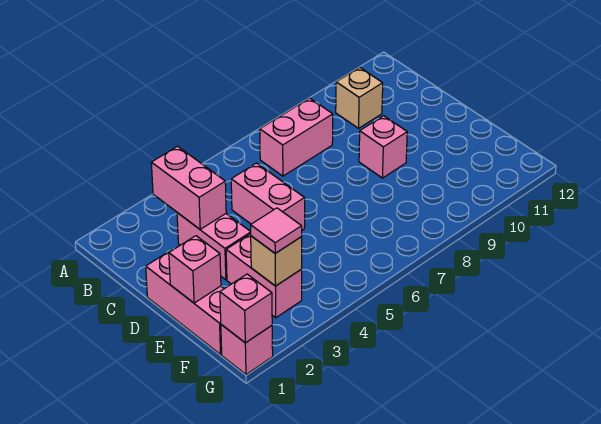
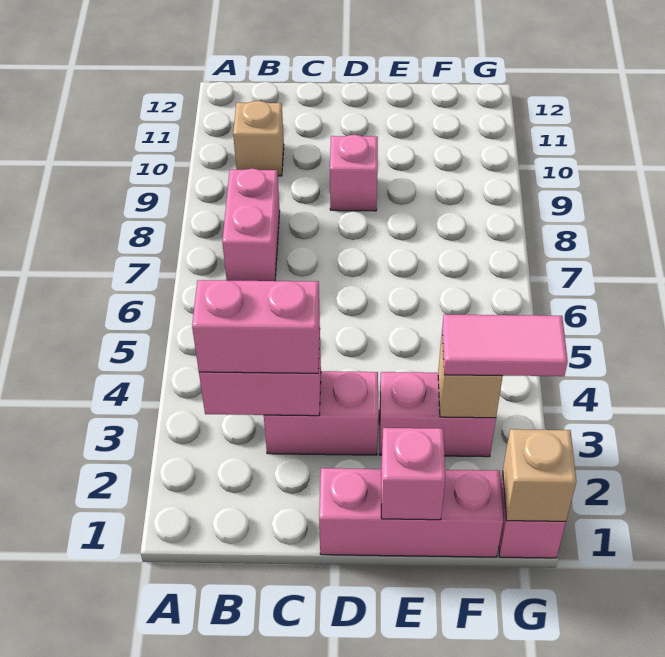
pink 1x2 brick [231,163,305,230] -> pink 1x2 brick moved to [192,280,320,373]
pink 1x1 tile [251,208,302,253] -> pink 1x2 tile [442,314,568,376]
pink 1x1 brick [220,274,272,343] -> tan 1x1 brick [503,429,576,521]

